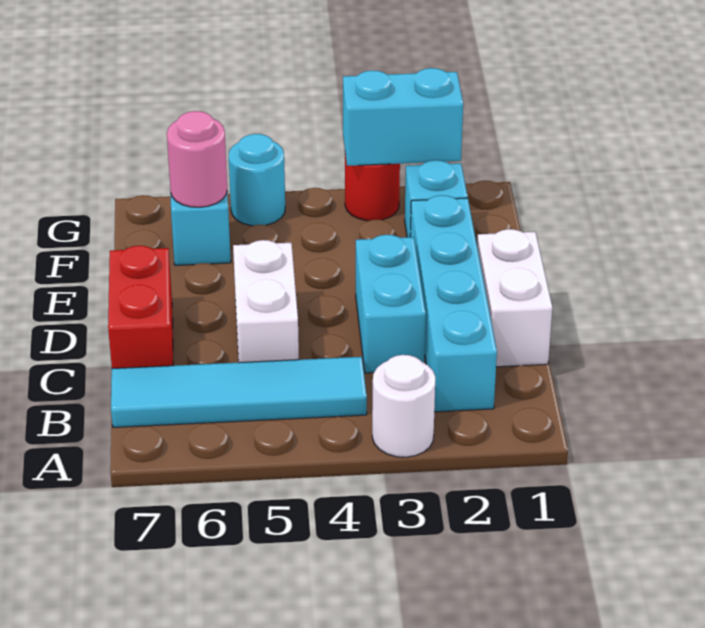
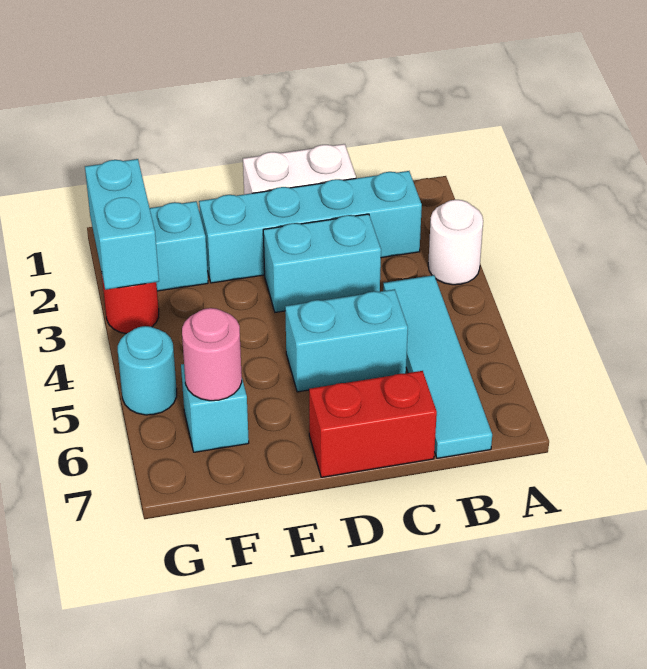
white 1x2 brick [233,240,299,363] -> cyan 1x2 brick [285,289,408,392]

